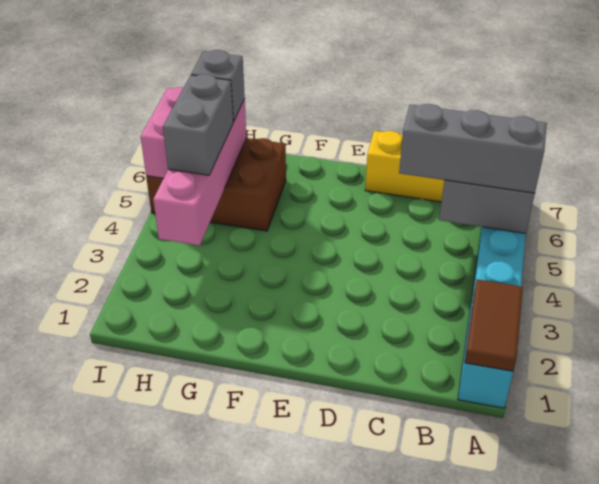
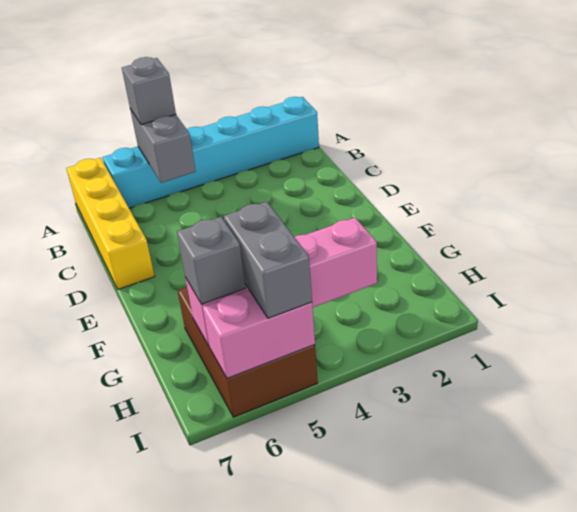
brown 1x2 tile [465,279,523,371] -> none
grey 1x3 brick [399,104,547,193] -> grey 1x1 brick [122,57,176,125]
grey 1x2 brick [163,74,233,175] -> grey 1x2 brick turned to [224,202,312,318]

